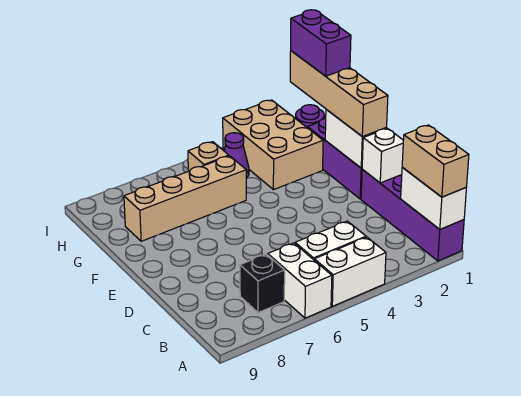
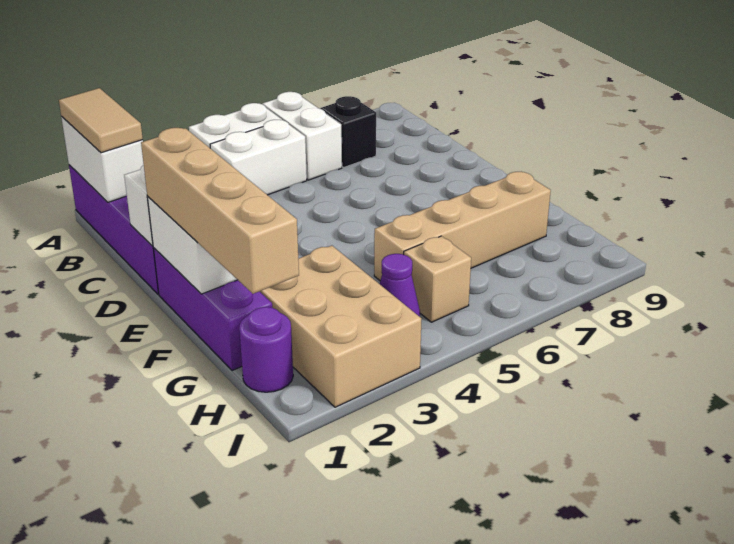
tan 1x2 brick [402,125,469,197] -> tan 1x2 tile [59,88,143,153]
purple 1x2 brick [291,10,351,76] -> none

